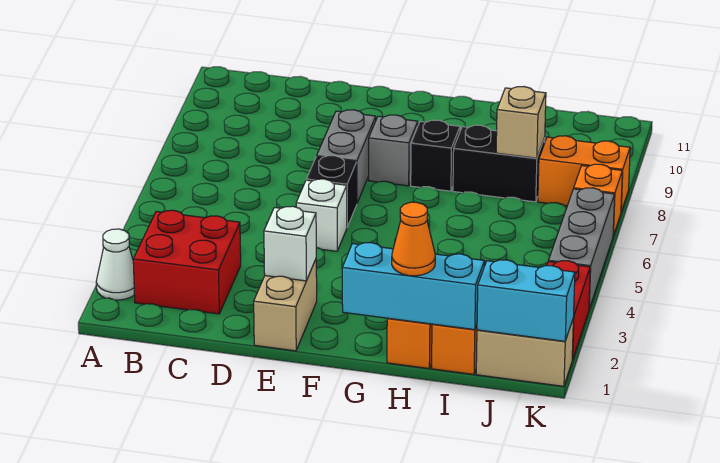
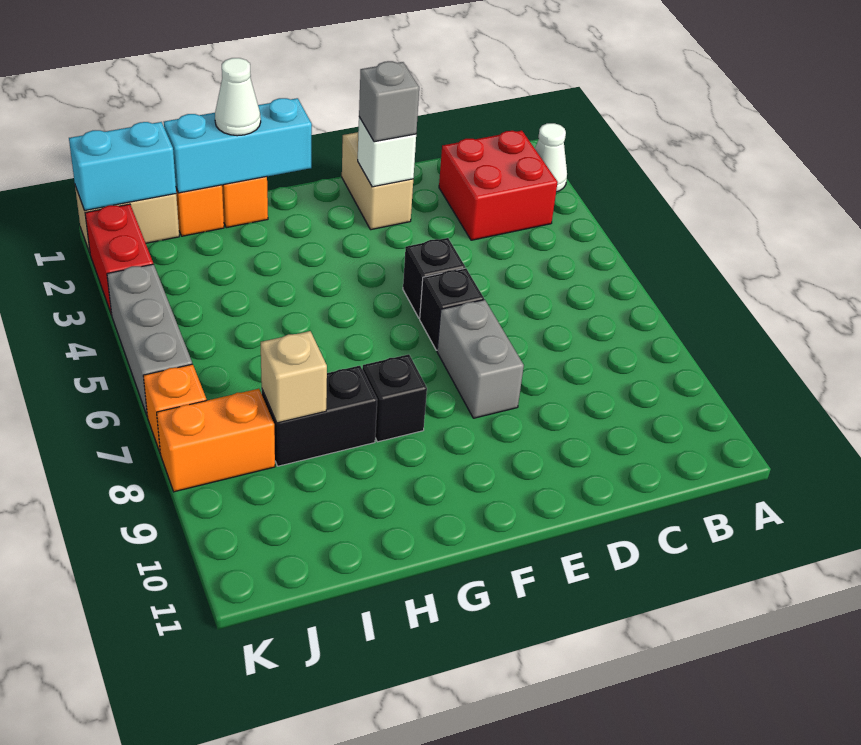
white 1x1 brick [296,179,347,251] -> black 1x1 brick [403,238,465,318]
grey 1x1 brick [369,115,418,186] -> grey 1x1 brick moved to [359,61,419,142]
orange 1x1 cone [392,202,435,276] -> white 1x1 cone [215,58,261,136]

